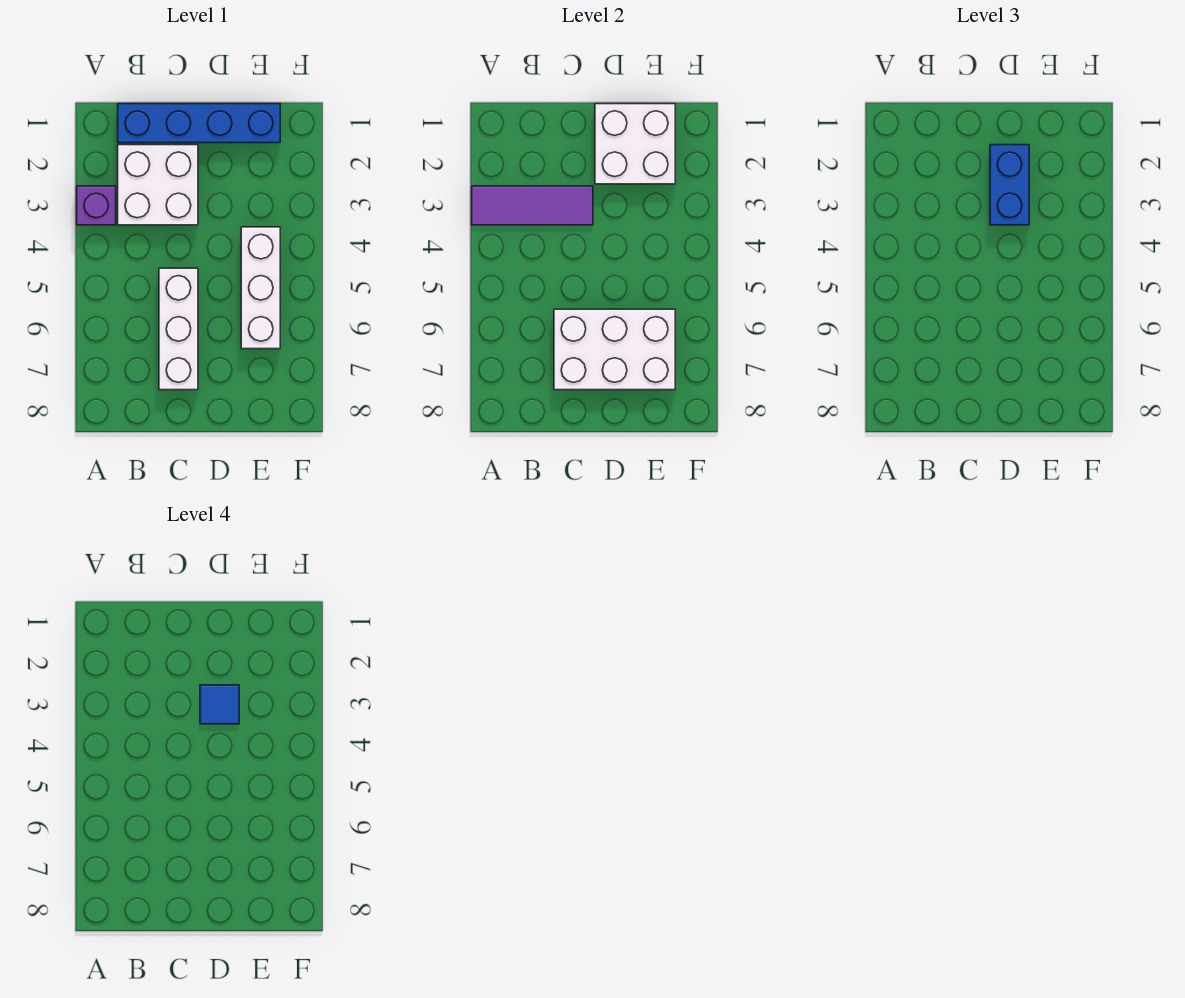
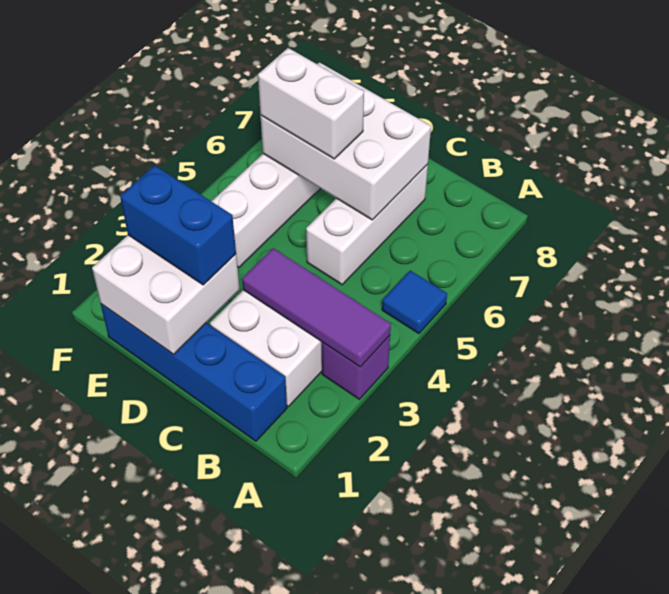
blue 1x2 brick [990,145,1029,225] -> blue 1x2 brick turned to [120,165,236,285]
blue 1x1 tile [200,685,239,724] -> blue 1x1 tile moved to [382,271,447,334]
none -> white 1x2 brick [258,48,364,159]

